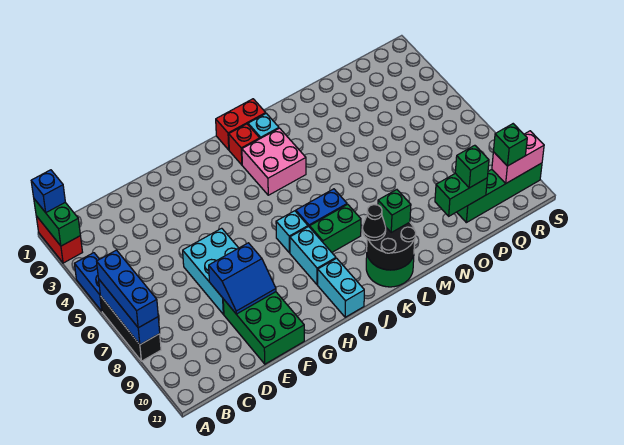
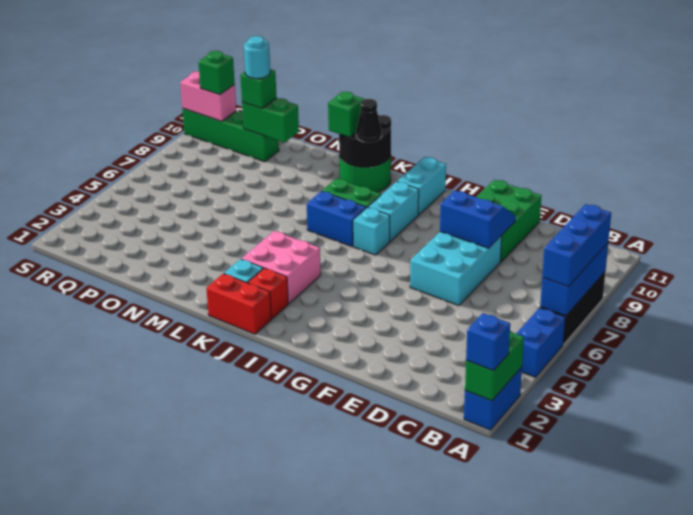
red 1x2 brick [36,216,83,263] -> blue 1x2 brick [464,367,522,430]
none -> cyan 1x1 round brick [244,36,270,79]

